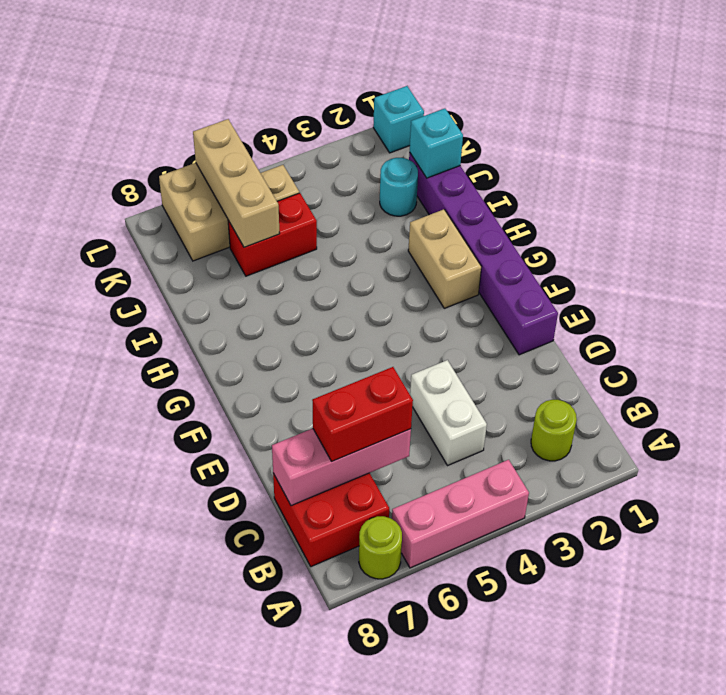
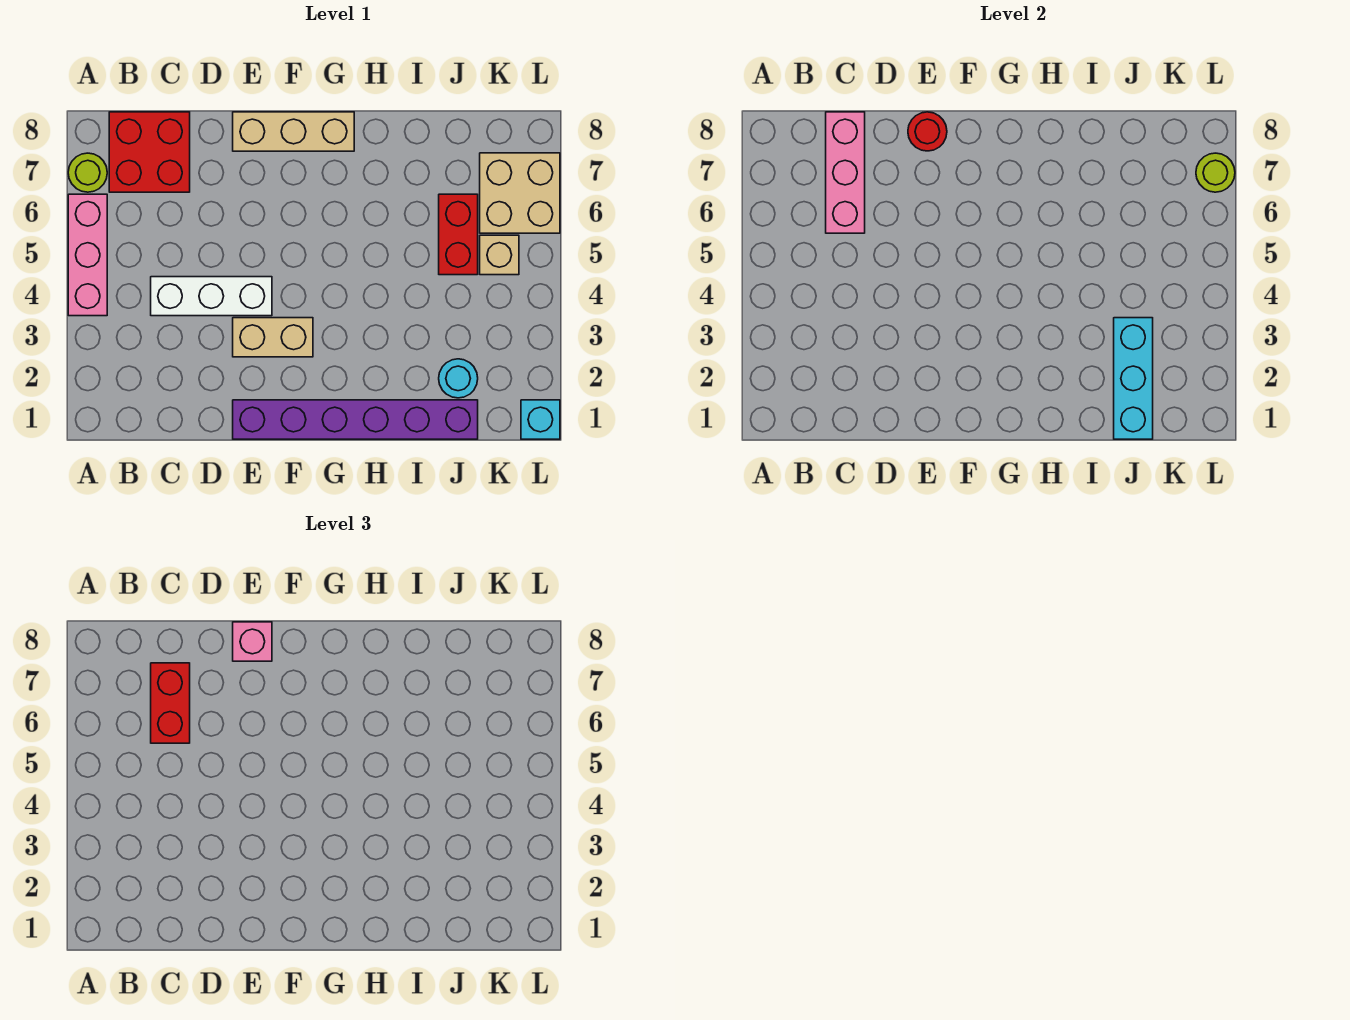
lime 1x1 round brick [531,400,577,461] -> lime 1x1 round brick moved to [1196,153,1235,192]
white 1x2 brick [410,360,487,465] -> white 1x3 brick [151,277,272,316]
none -> red 1x1 round brick [908,112,947,151]
none -> pink 1x1 brick [233,622,272,661]
tan 1x2 brick [408,209,481,308] -> tan 1x2 brick moved to [233,318,313,357]
cyan 1x1 brick [409,109,463,178] -> cyan 1x3 brick [1114,318,1153,439]
tan 1x3 brick [193,119,280,247] -> tan 1x3 brick moved to [233,112,354,151]

